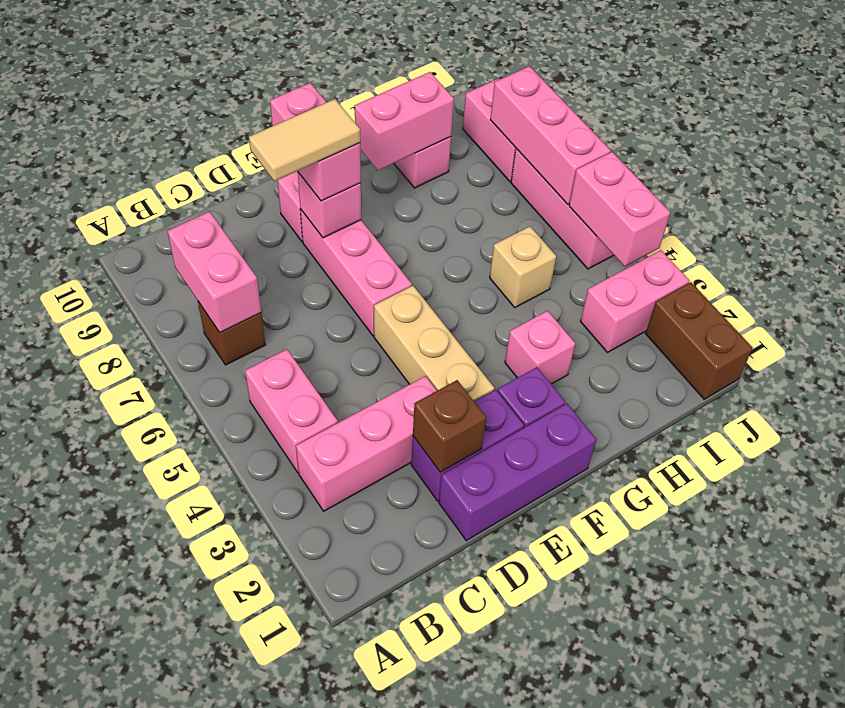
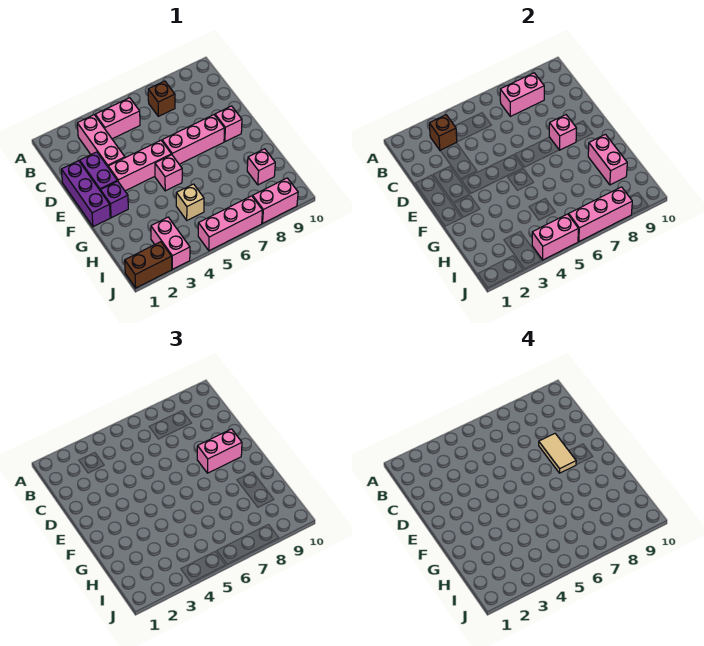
brown 1x1 brick [413,380,486,472] -> brown 1x1 brick moved to [429,115,457,150]
tan 1x3 brick [374,286,494,401] -> pink 1x3 brick [108,141,171,191]
pink 1x1 brick [505,311,575,384] -> pink 1x1 brick moved to [155,155,182,191]

